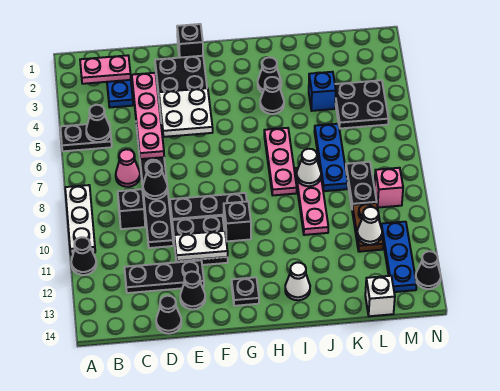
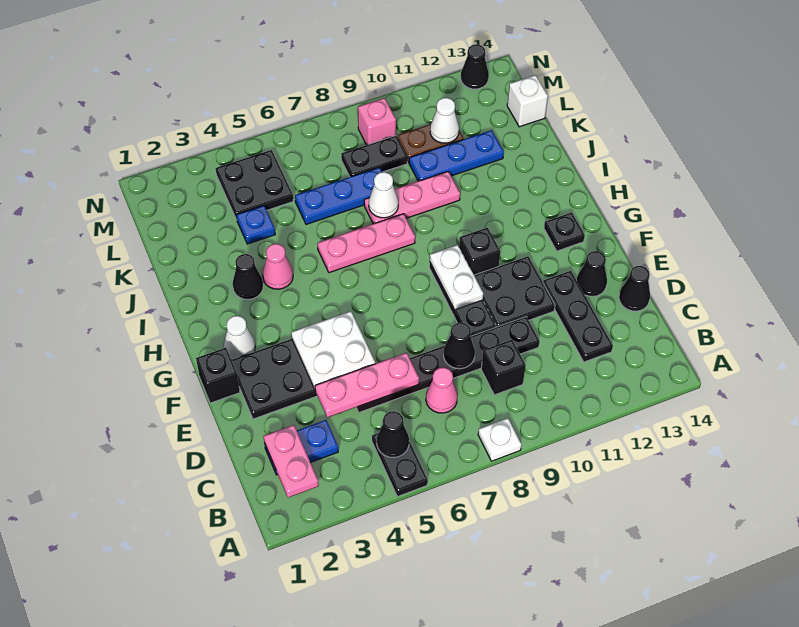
white 1x3 plate [65,185,95,255] -> white 1x1 plate [478,418,521,461]
black 1x1 cone [71,237,96,275] -> none
pink 1x4 plate [132,73,164,159] -> pink 1x3 plate [315,353,419,418]
white 1x2 plate [174,231,228,261] -> white 1x2 plate moved to [430,245,483,310]
black 1x1 cone [260,77,284,114] -> pink 1x1 cone [263,244,293,289]
white 1x1 cone [285,262,310,300] -> white 1x1 cone moved to [224,316,255,360]
blue 1x1 brick [309,72,336,111] -> blue 1x1 plate [236,206,275,244]
blue 1x3 plate [381,222,417,292] -> blue 1x3 plate moved to [409,130,504,181]

